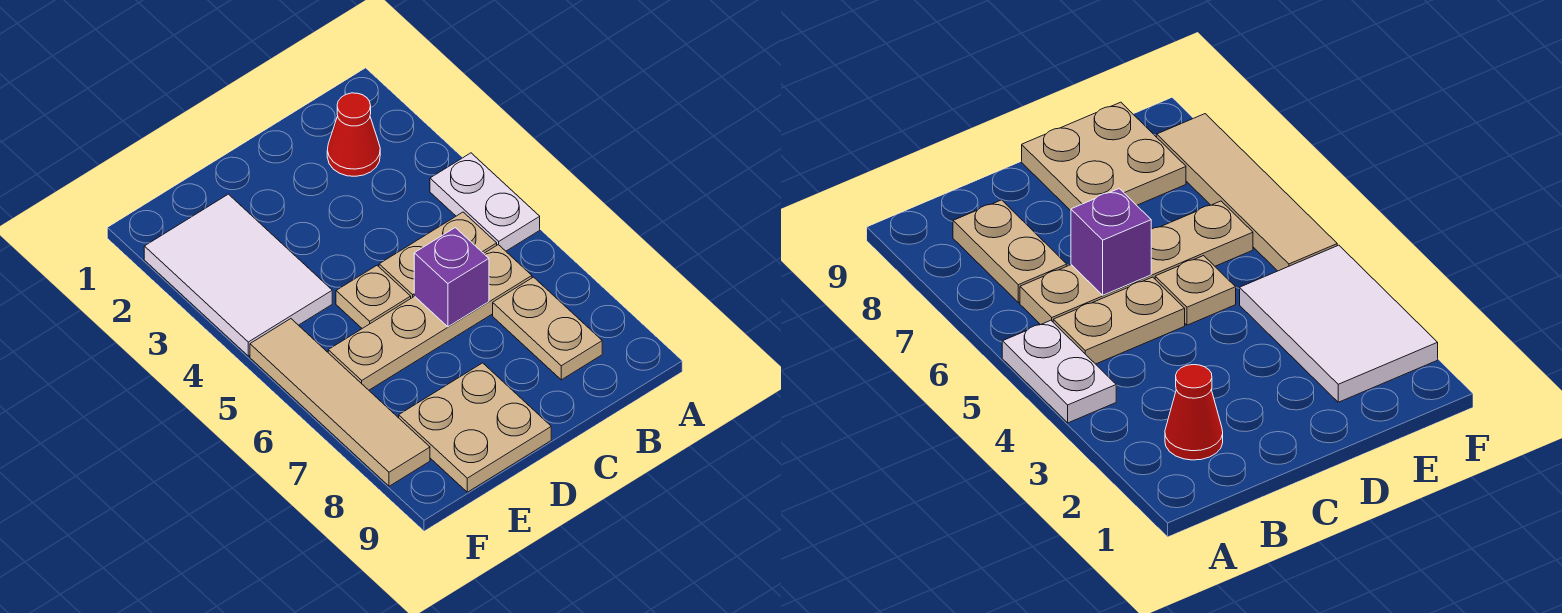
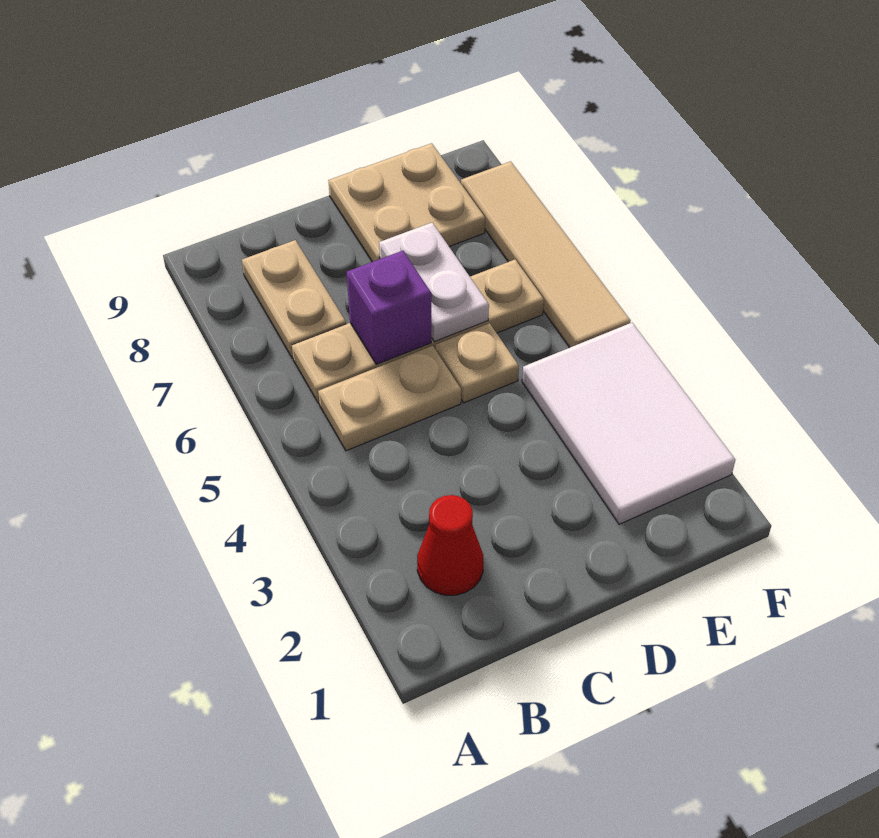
white 1x2 plate [430,153,540,251] -> white 1x2 plate moved to [379,223,489,342]

